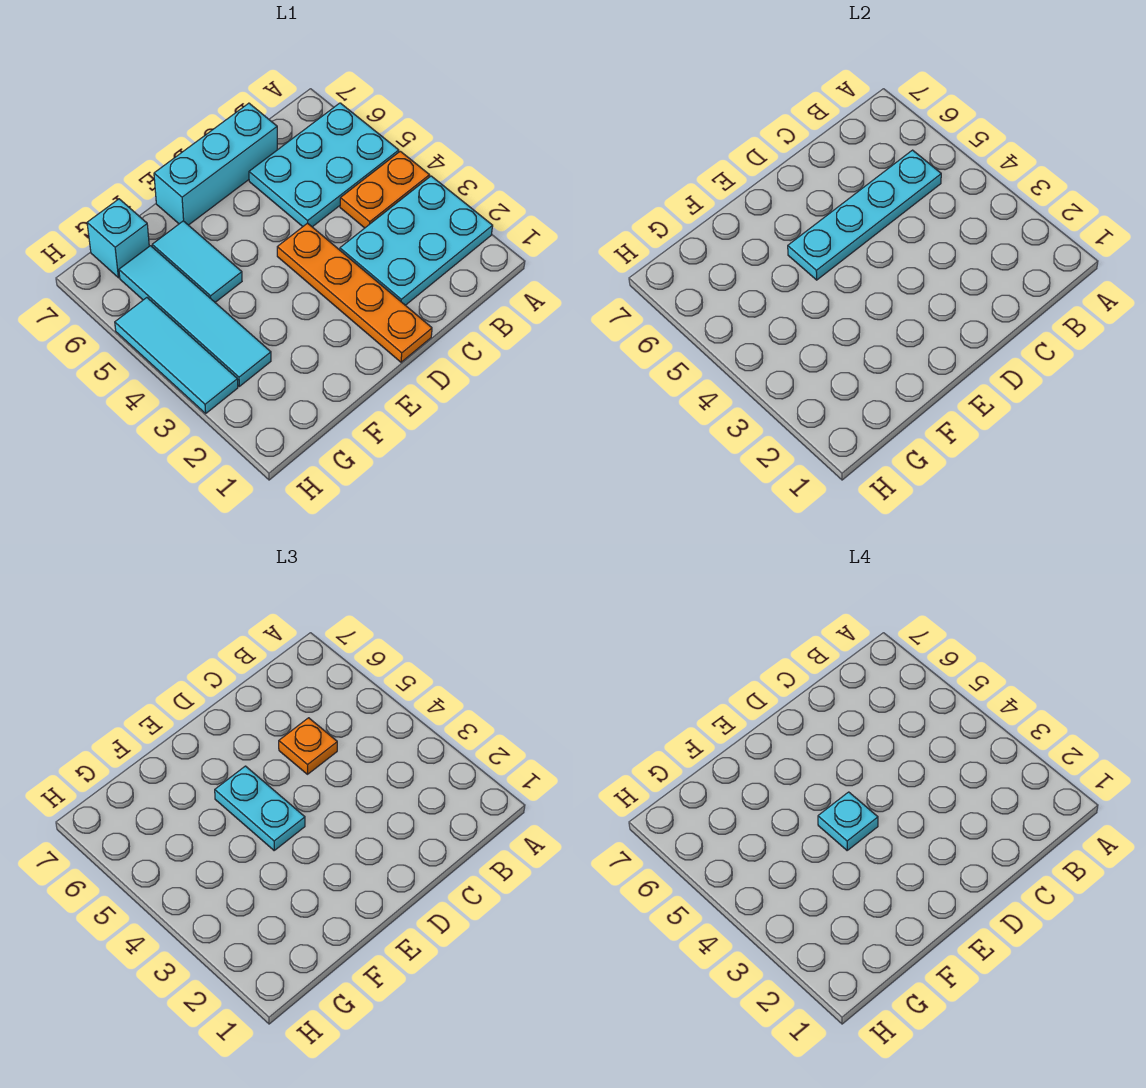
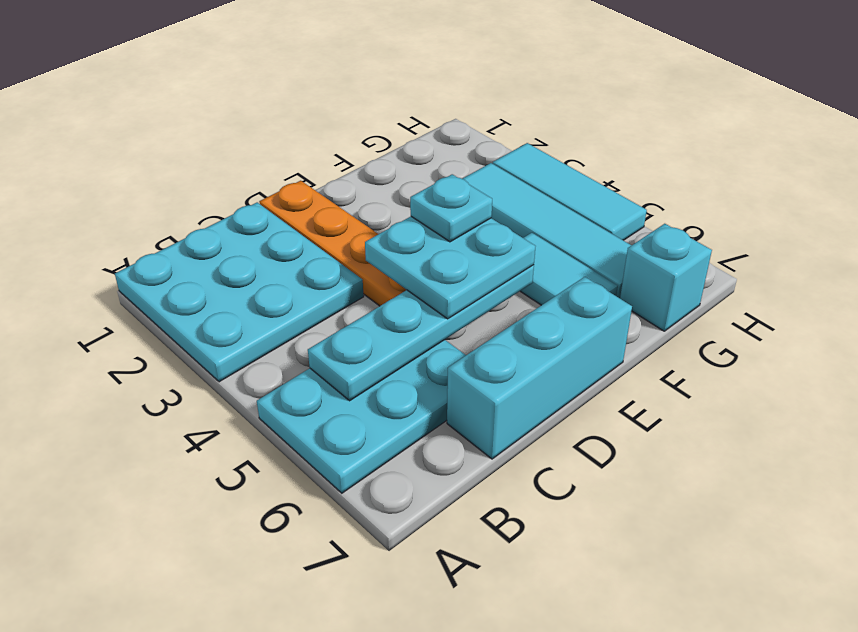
cyan 2x3 plate [340,176,493,305] -> cyan 3x3 plate [115,202,364,382]
orange 1x2 plate [340,151,430,228] -> none
orange 1x1 plate [279,718,337,774] -> none
cyan 1x2 plate [215,766,305,850] -> cyan 2x2 plate [365,217,536,319]

